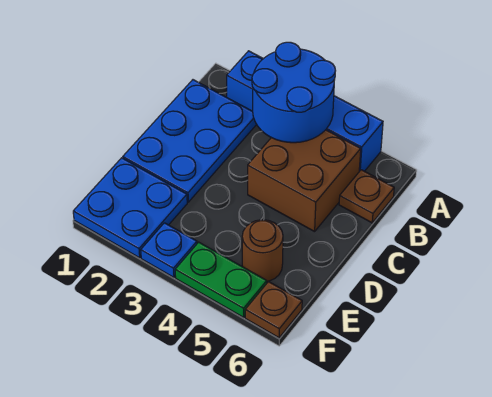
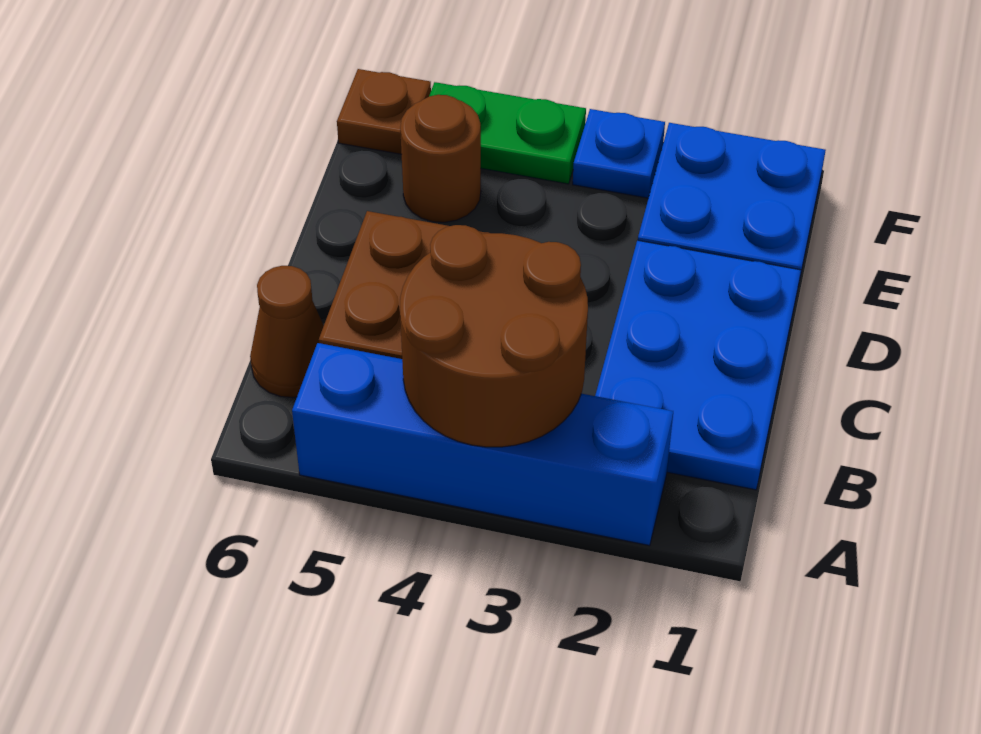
blue 2x2 round brick [252,42,336,143] -> brown 2x2 round brick [400,225,588,447]
brown 1x1 plate [339,170,394,223] -> brown 1x1 cone [250,266,324,397]

